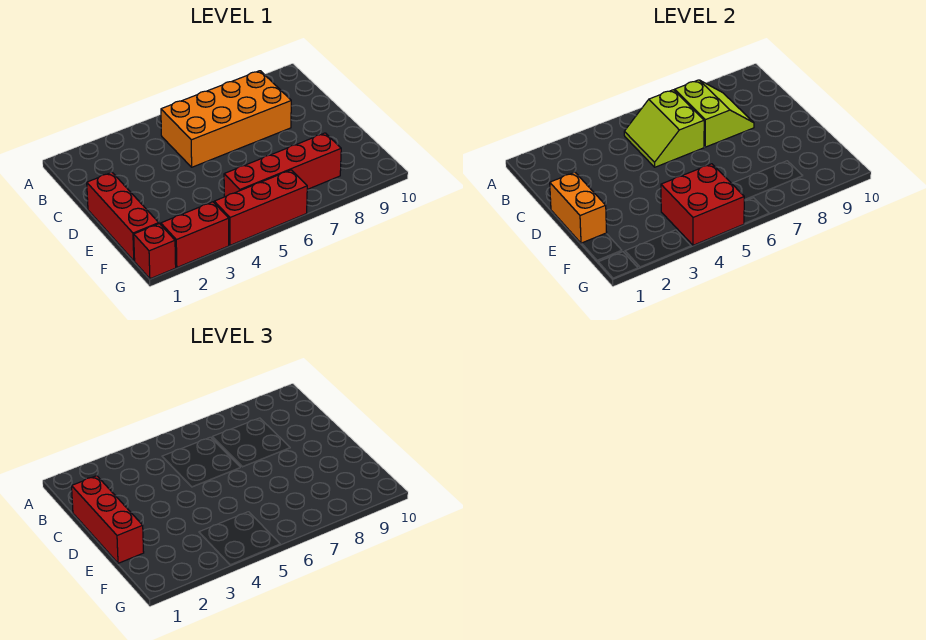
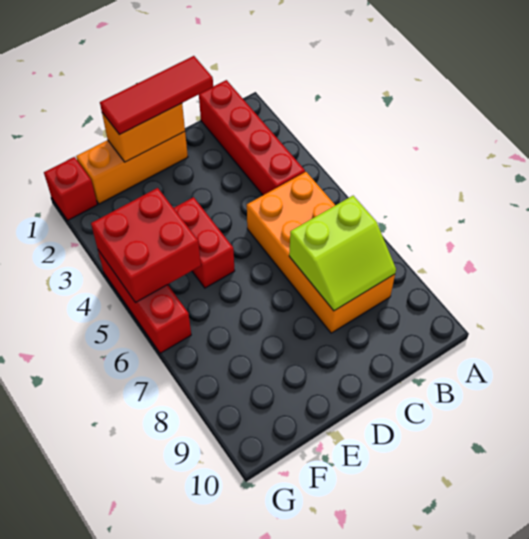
lime 2x2 slope [624,90,704,167] -> none
red 1x3 brick [72,476,144,563] -> red 1x3 tile [100,56,213,135]
red 1x3 brick [87,172,159,261] -> orange 1x3 brick [76,132,188,204]
red 1x4 brick [224,133,341,197] -> red 1x4 brick moved to [199,80,305,195]
red 1x2 brick [161,202,229,267] -> red 1x2 brick moved to [174,197,235,288]

